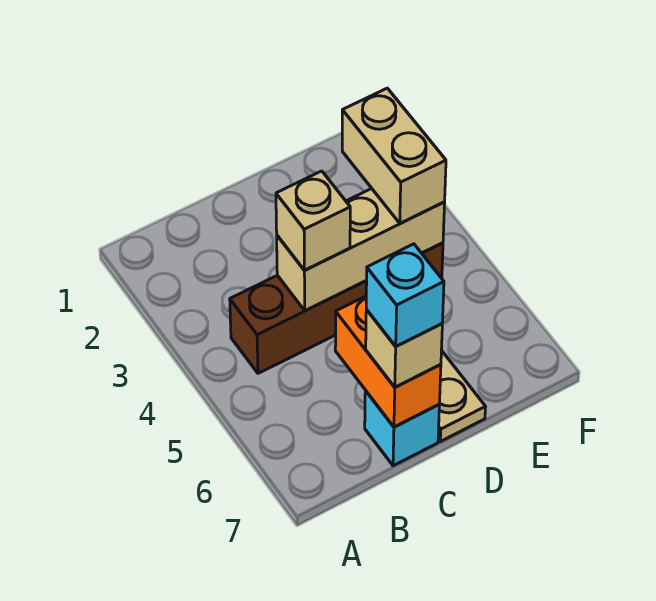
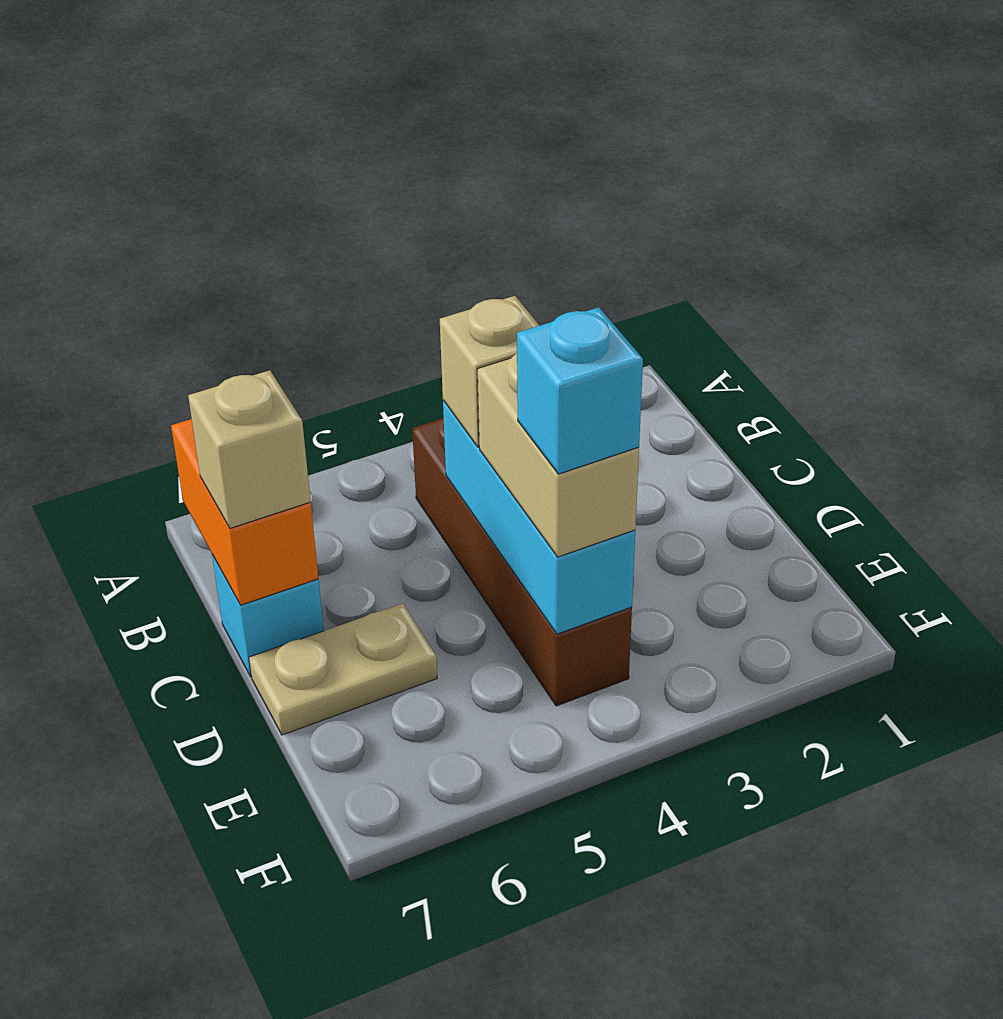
tan 1x3 brick [277,189,445,311] -> cyan 1x3 brick [443,400,635,634]
orange 1x2 brick [335,296,441,427] -> orange 1x2 brick turned to [171,419,318,605]
cyan 1x1 brick [366,244,444,346] -> cyan 1x1 brick moved to [517,307,643,474]
tan 1x2 brick [342,88,446,223] -> tan 1x2 brick turned to [477,353,639,557]

